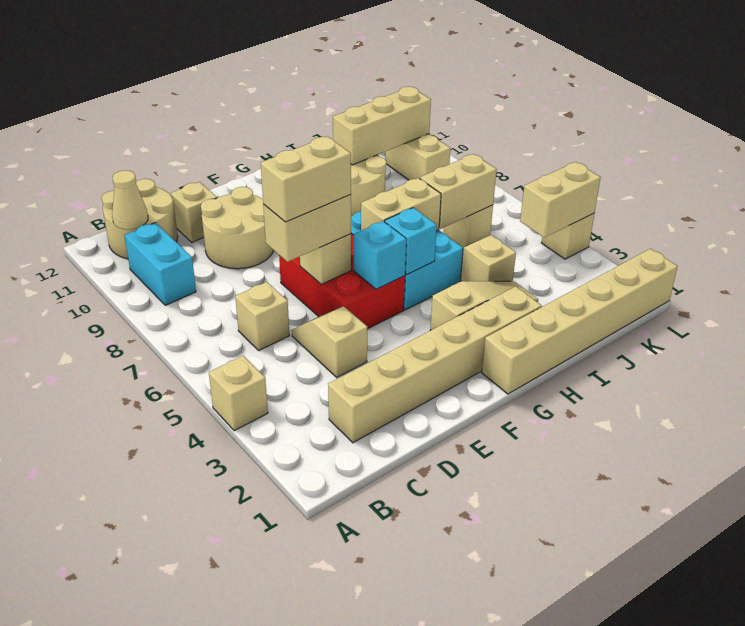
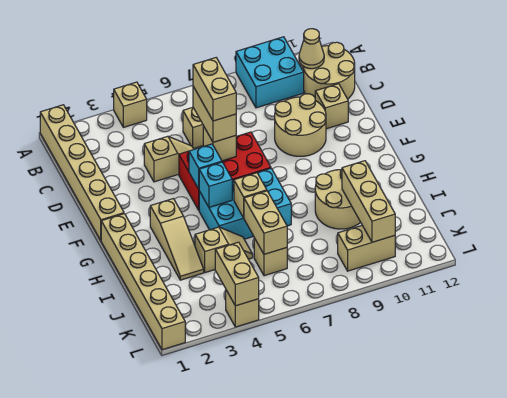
cyan 1x2 brick [124,223,196,305] -> cyan 2x2 brick [236,37,304,108]
tan 1x6 brick [328,286,542,443] -> tan 1x6 brick moved to [40,105,124,240]
tan 1x2 brick [361,178,441,231] -> tan 1x1 brick [234,173,267,218]

